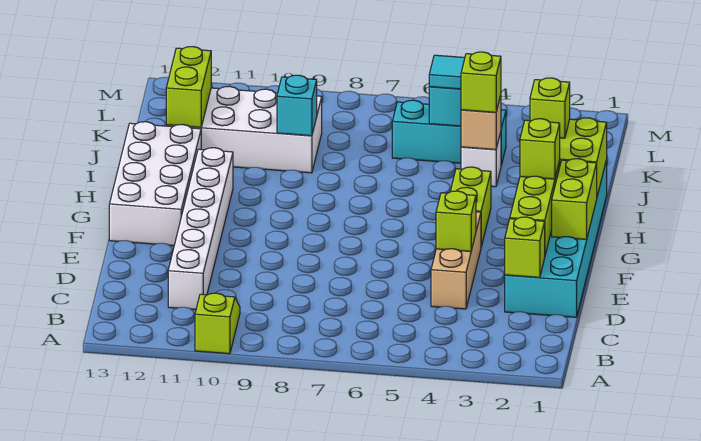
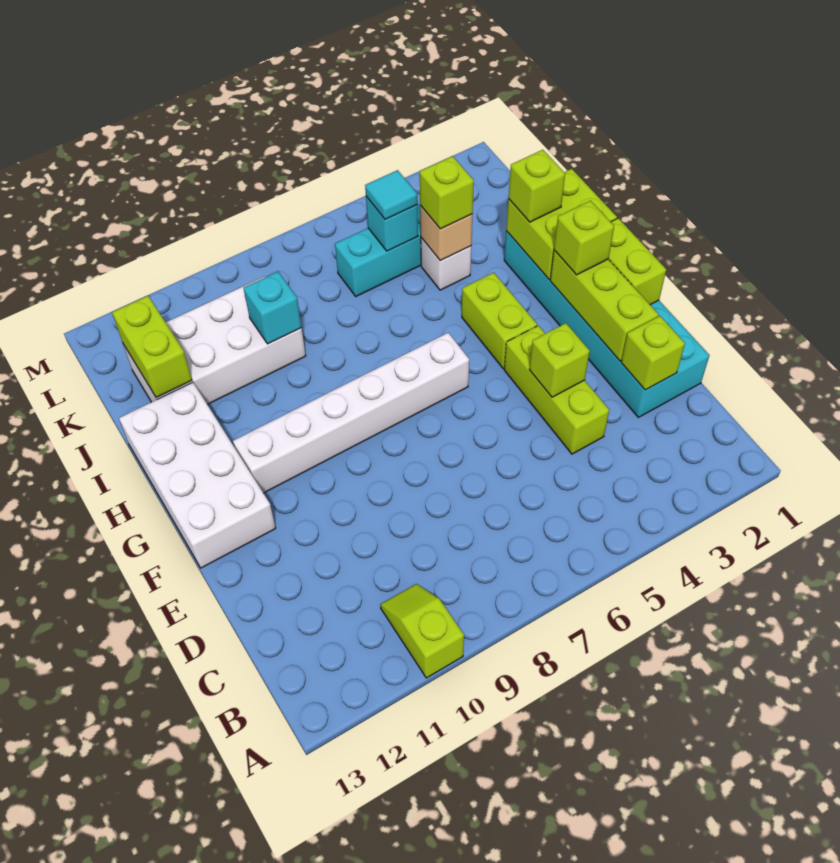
white 1x6 brick [168,148,233,310] -> white 1x6 brick turned to [233,333,469,493]
tan 1x3 brick [431,212,481,309] -> lime 1x3 brick [504,326,609,454]

